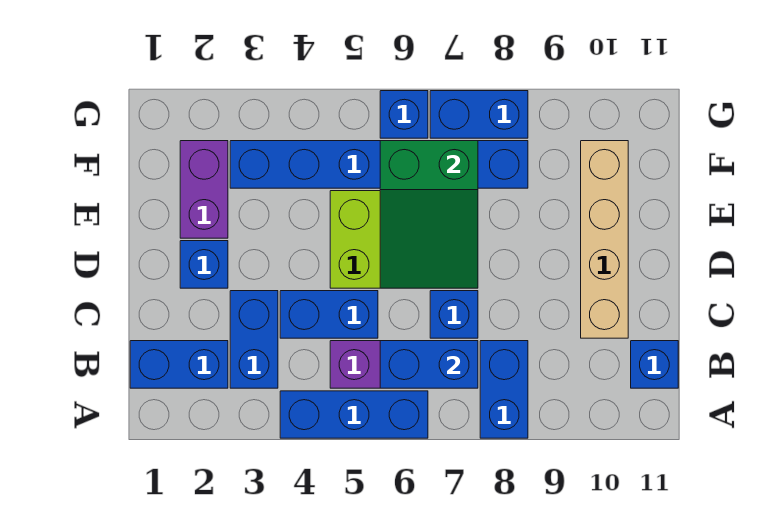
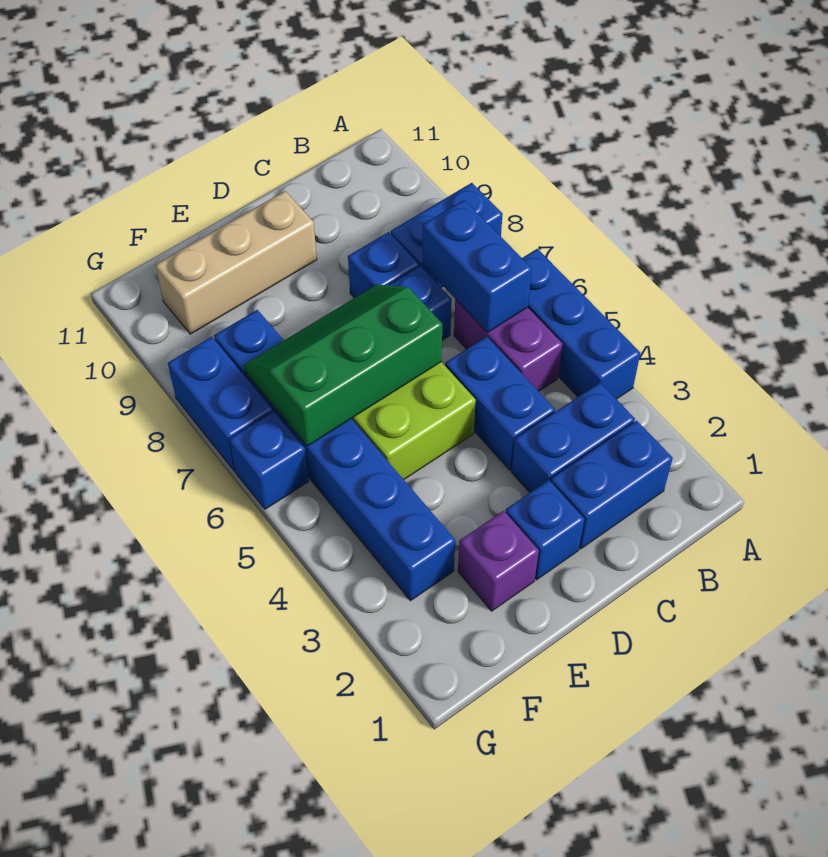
blue 1x2 brick [130,341,228,388] -> blue 1x2 brick turned to [551,421,673,549]
blue 1x1 brick [631,341,678,388] -> blue 1x1 brick moved to [348,232,419,298]
tan 1x4 brick [581,141,628,338] -> tan 1x3 brick [155,191,317,334]
green 2x3 slope [380,141,478,288] -> green 2x3 slope turned to [244,284,442,446]
purple 1x2 brick [180,141,228,238] -> purple 1x1 brick [458,511,539,611]

